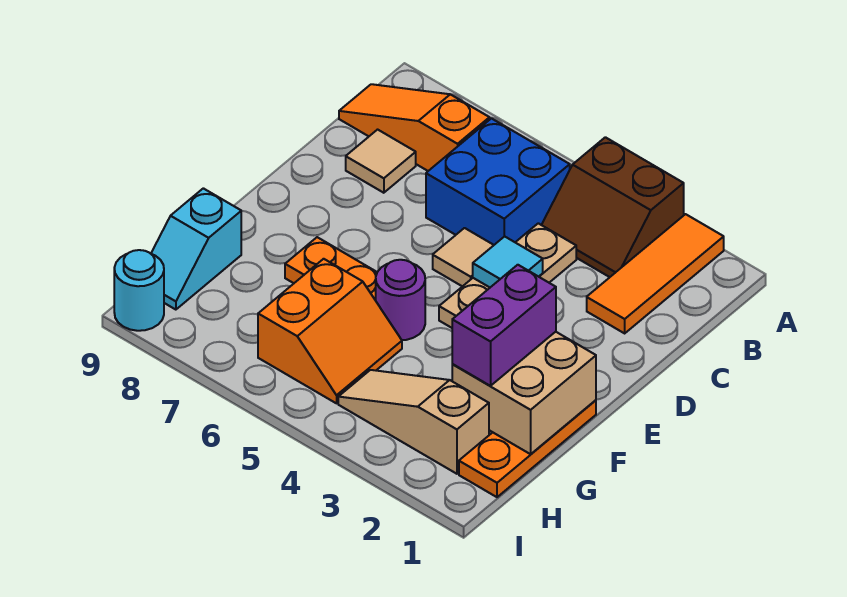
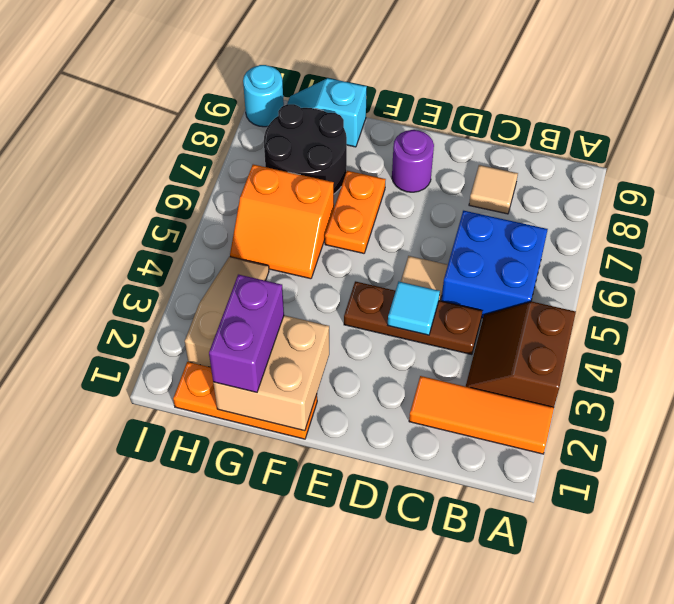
orange 1x3 slope [339,84,490,171] -> none
tan 1x3 plate [439,223,576,328] -> brown 1x3 plate [344,281,482,355]
purple 1x2 brick [452,265,556,386] -> purple 1x2 brick turned to [209,275,284,392]
purple 1x1 round brick [376,260,425,340] -> purple 1x1 round brick moved to [392,130,434,192]
none -> black 2x2 round brick [264,104,347,194]

